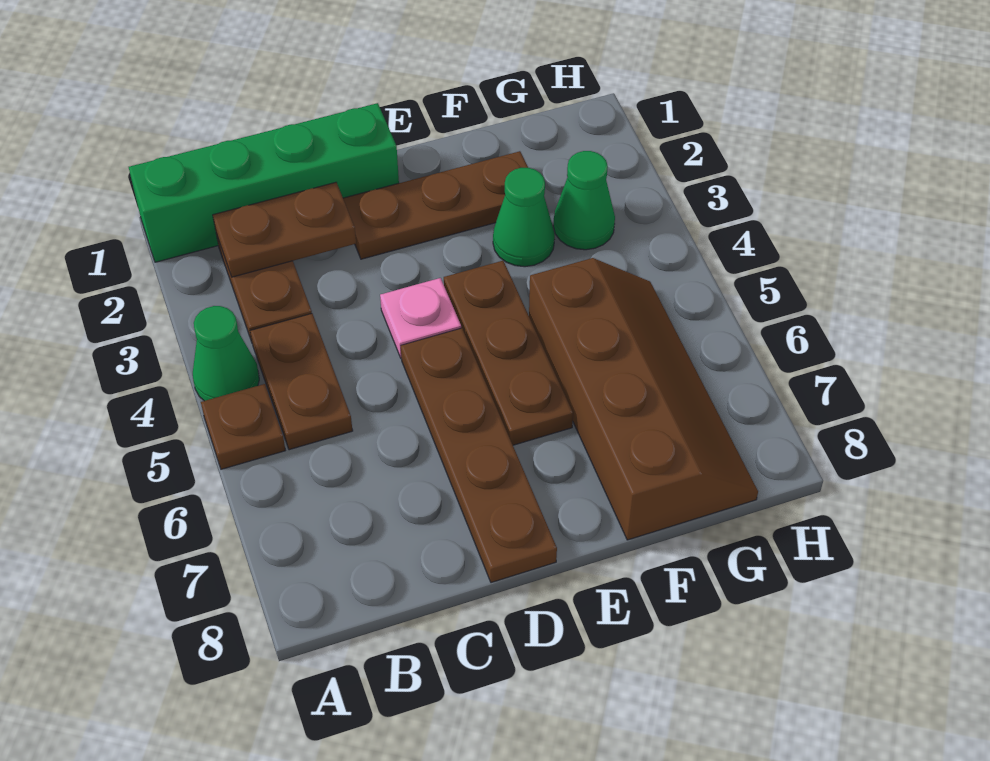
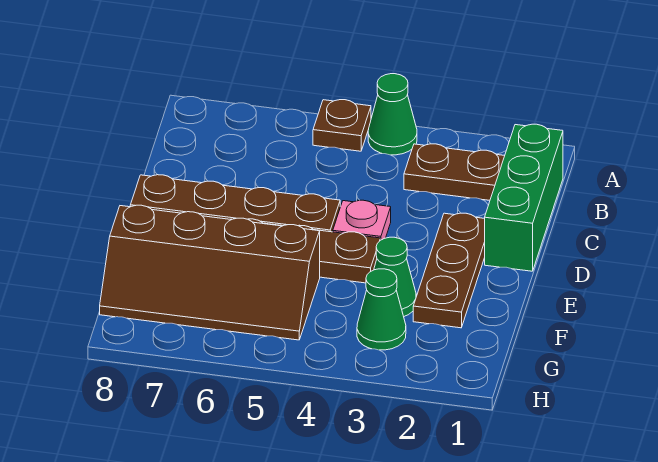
green 1x4 brick [129,103,399,262] -> green 1x3 brick [485,124,563,271]
brown 1x2 plate [213,182,356,277] -> none
brown 1x2 plate [250,314,353,450] -> none

